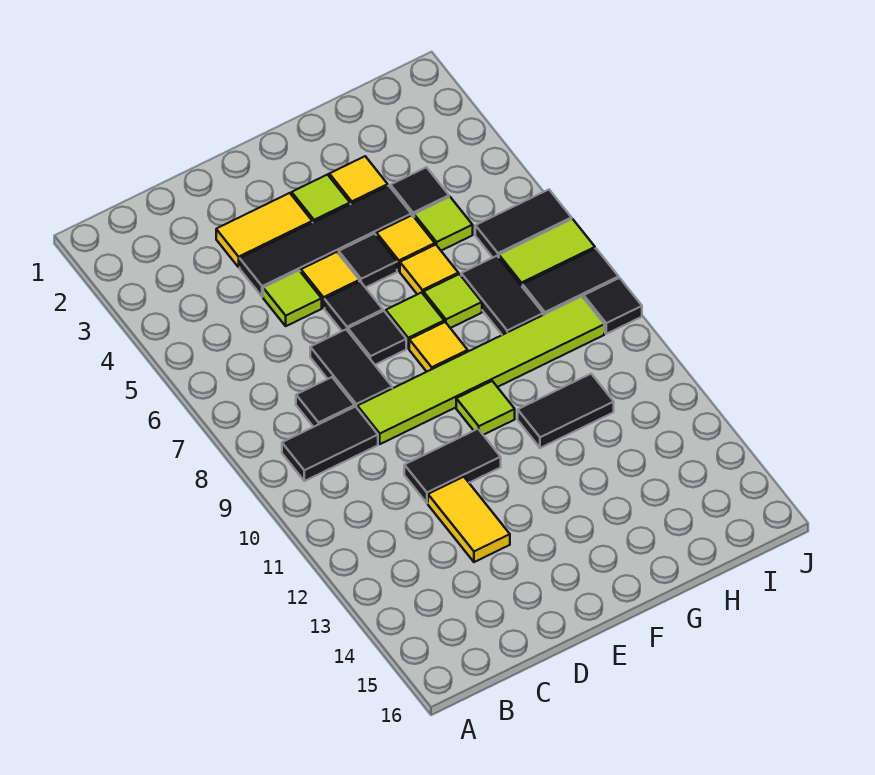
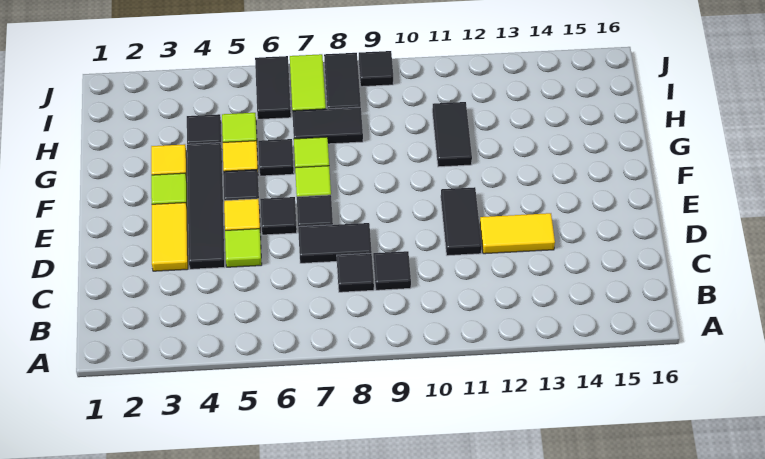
black 1x2 tile [282,407,378,481] -> black 1x1 tile [373,251,411,290]
lime 1x6 tile [357,296,604,444] -> none
yellow 1x1 tile [409,322,468,372] -> none
lime 1x1 tile [456,381,515,435] -> none
yellow 1x1 tile [400,245,458,295] -> black 1x1 tile [258,139,294,176]

